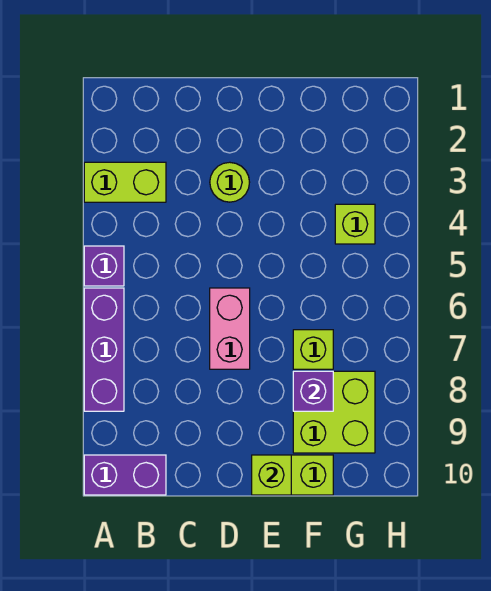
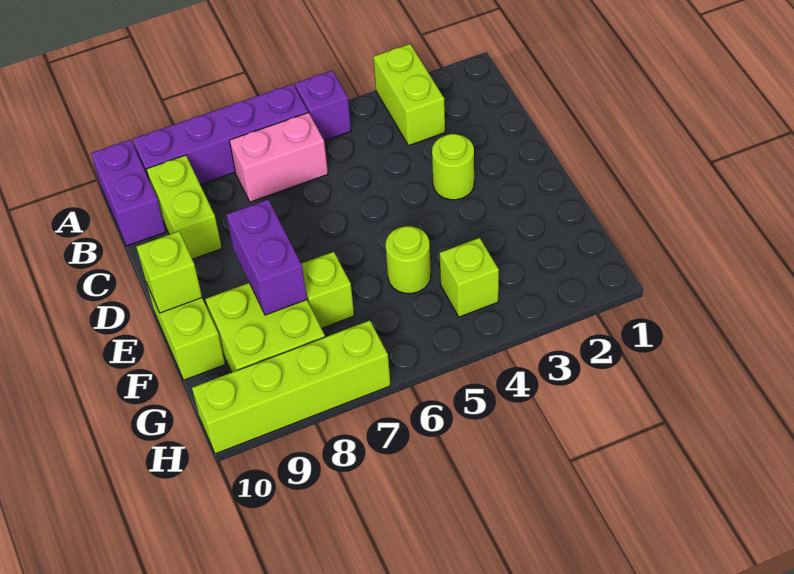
purple 1x3 brick [84,288,124,411] -> purple 1x4 brick [133,84,308,184]
none -> lime 1x2 brick [146,155,222,259]
pink 1x2 brick [210,288,250,369] -> pink 1x2 brick moved to [229,113,328,202]
none -> lime 1x1 round brick [386,226,431,293]
purple 1x1 brick [293,371,333,411] -> purple 1x2 brick [226,200,307,315]
none -> lime 1x4 brick [192,320,391,454]

